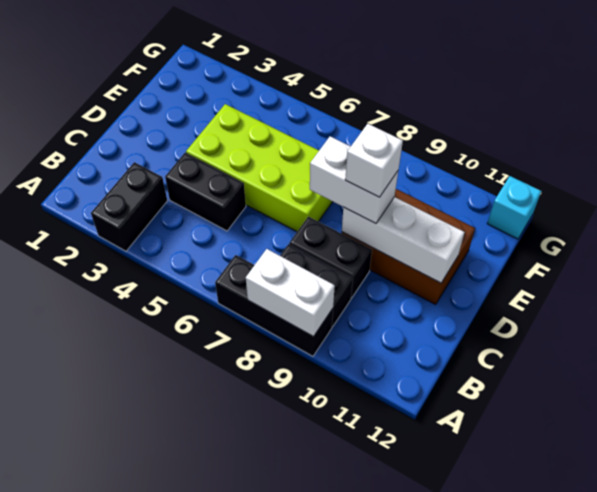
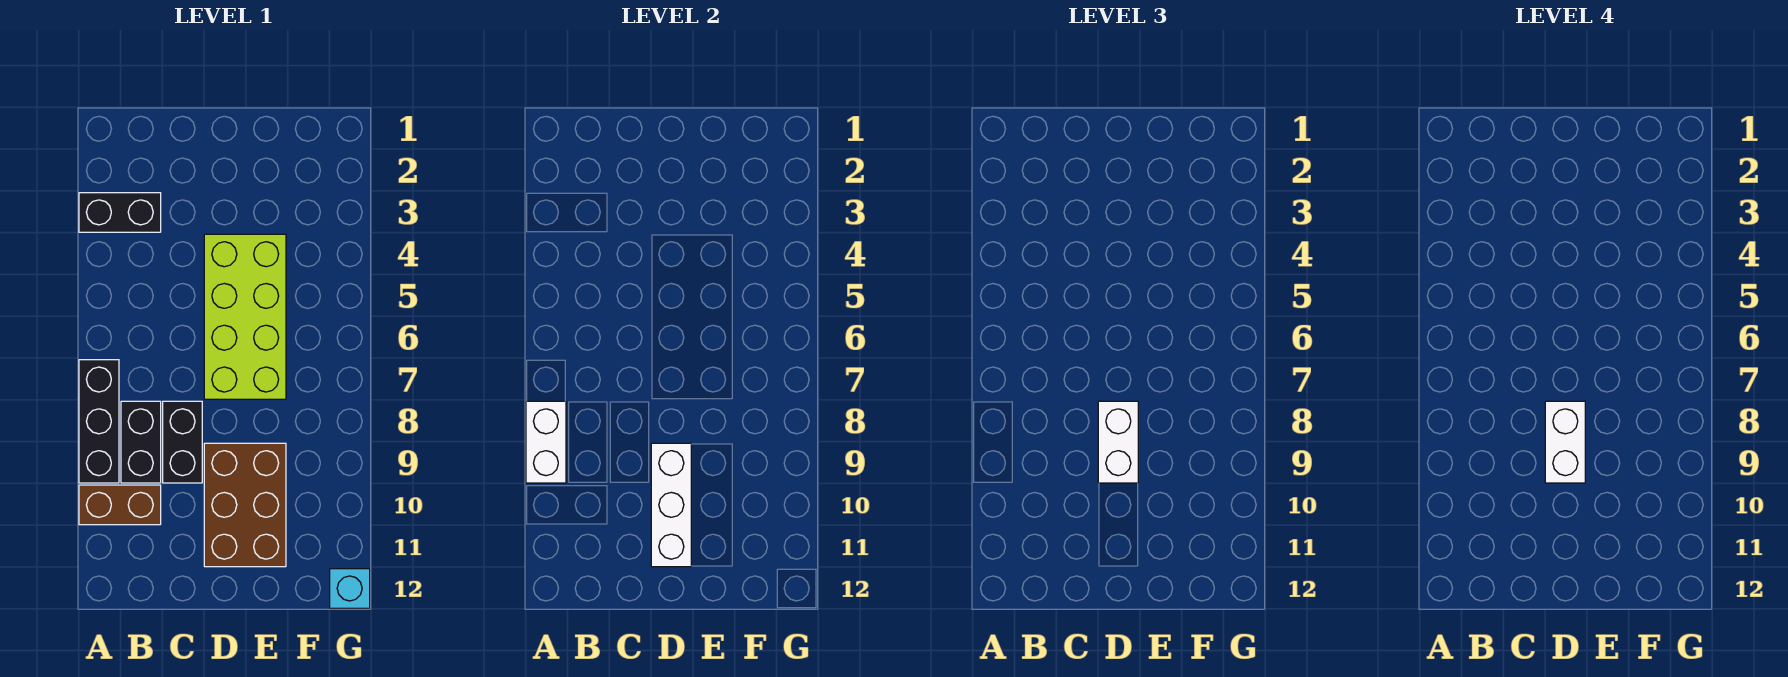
none -> brown 1x2 brick [79,485,161,525]
black 1x2 brick [165,153,246,231] -> none
white 1x1 brick [345,124,403,197] -> white 1x2 brick [1545,401,1585,483]

